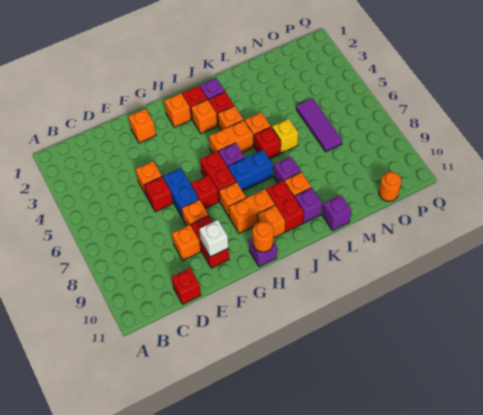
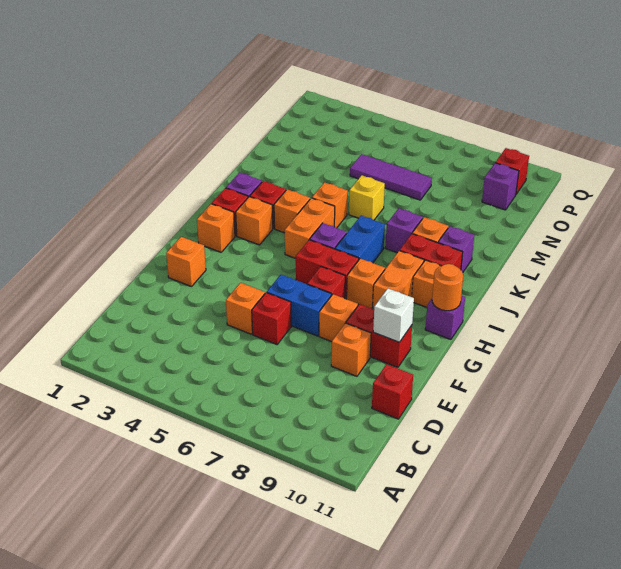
red 1x1 brick [254,127,281,159] -> red 1x1 brick moved to [495,148,529,194]
purple 1x1 brick [322,195,351,230] -> purple 1x1 brick moved to [482,163,519,210]
orange 1x1 round brick [379,172,402,201] -> none

